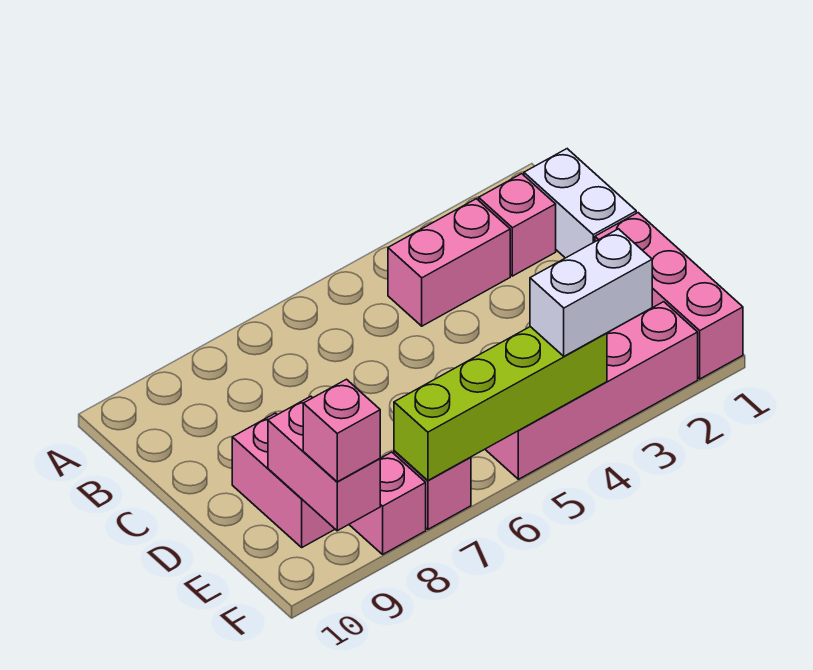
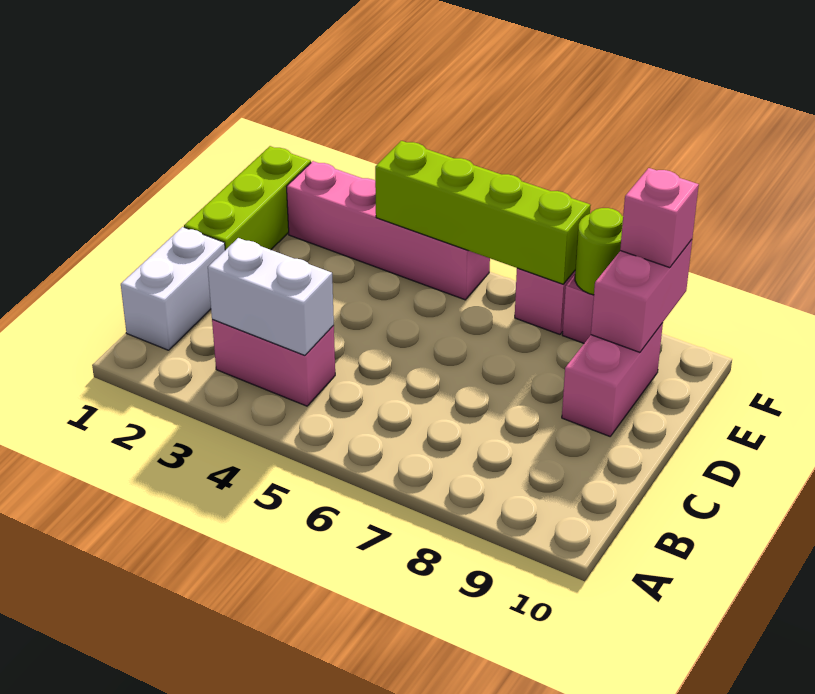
pink 1x1 brick [479,174,556,276] -> none
pink 1x3 brick [595,213,743,379] -> lime 1x3 brick [184,146,311,250]
white 1x2 brick [530,229,652,356] -> white 1x2 brick moved to [208,238,334,355]
none -> lime 1x1 round brick [575,208,623,295]

